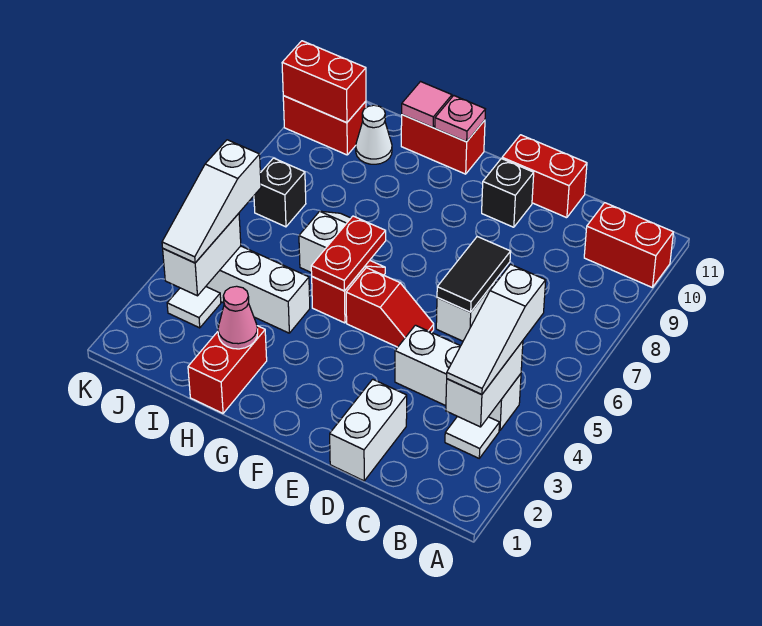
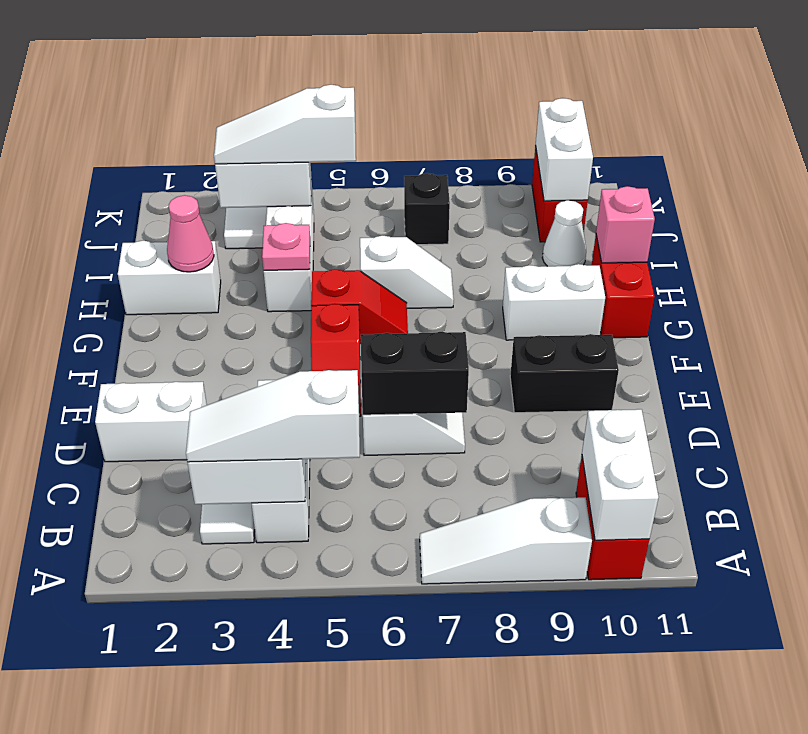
none -> white 1x3 slope [420,497,592,584]
none -> white 1x2 brick [582,409,658,540]
black 1x2 tile [437,237,511,312] -> black 1x2 brick [361,332,469,415]
red 1x2 brick [502,135,587,218] -> none
black 1x1 brick [482,159,534,227] -> black 1x2 brick [510,334,619,413]
red 1x2 plate [311,216,386,291] -> none
none -> white 1x2 brick [503,264,605,340]
pink 1x1 plate [435,96,485,142] -> pink 1x1 plate moved to [262,223,310,270]
red 1x2 brick [188,326,267,413] -> white 1x2 brick [118,241,221,315]
pink 1x1 tile [402,82,452,127] -> pink 1x1 brick [596,186,655,263]
red 1x2 brick [282,41,366,123] -> white 1x2 brick [536,98,593,201]

